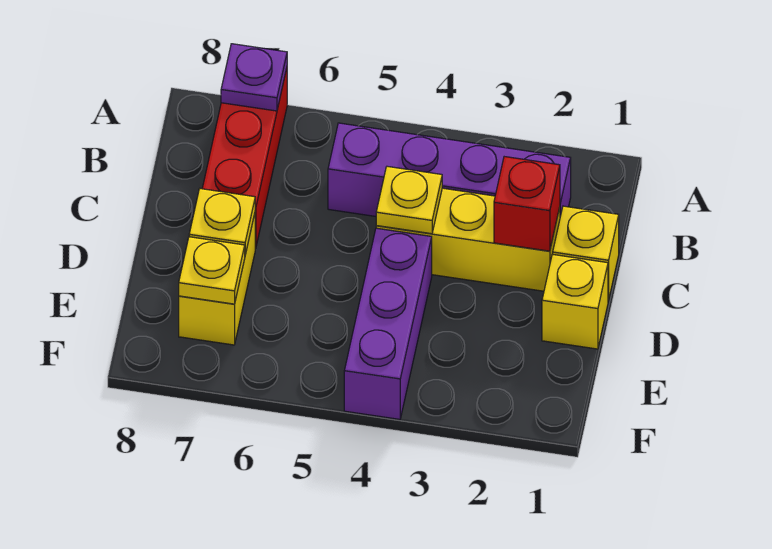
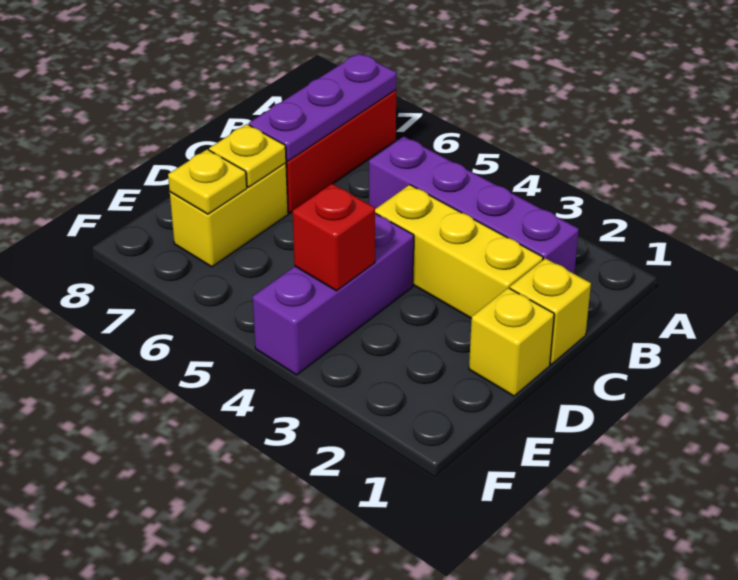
purple 1x1 plate [221,44,287,111] -> purple 1x3 plate [249,53,397,161]
red 1x1 brick [494,157,560,251] -> red 1x1 brick moved to [292,184,375,291]
yellow 1x1 plate [376,166,442,234] -> none

